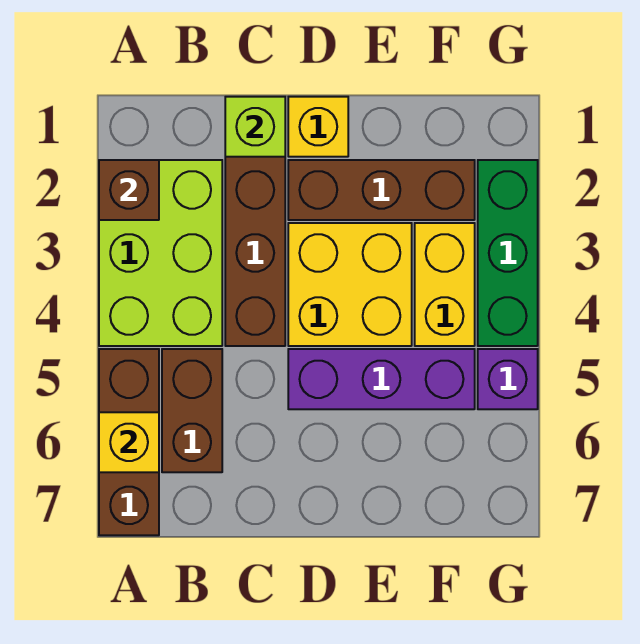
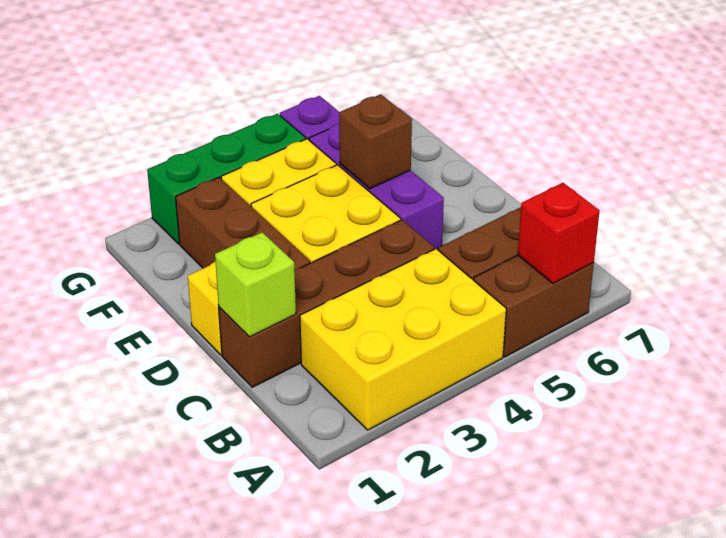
lime 2x3 brick [99,160,222,346] -> yellow 2x3 brick [300,249,506,430]
brown 1x1 brick [99,160,159,220] -> brown 1x1 brick moved to [339,94,412,189]
brown 1x3 brick [99,349,159,535] -> brown 1x2 brick [473,255,594,357]
yellow 1x1 brick [99,412,159,472] -> red 1x1 brick [518,183,599,283]

